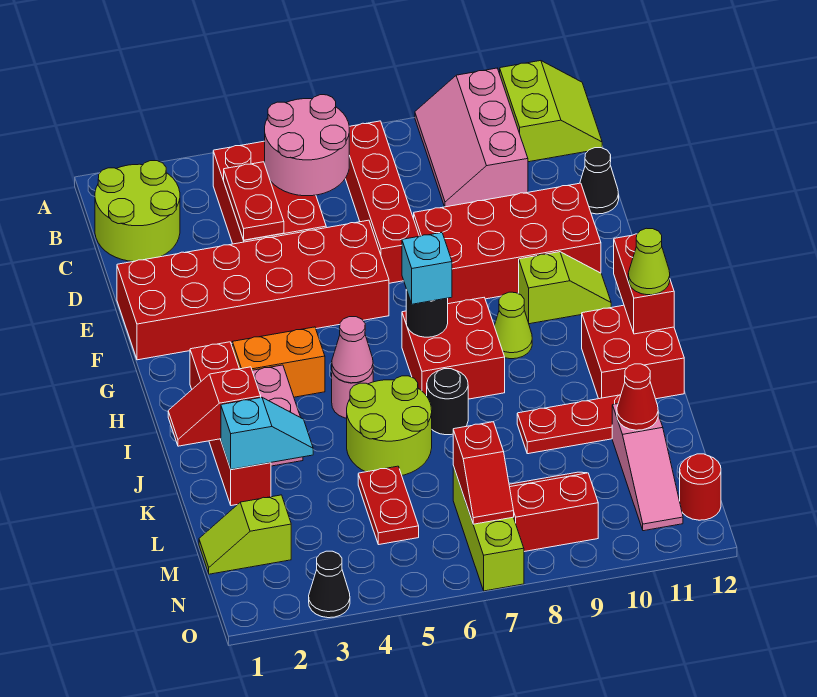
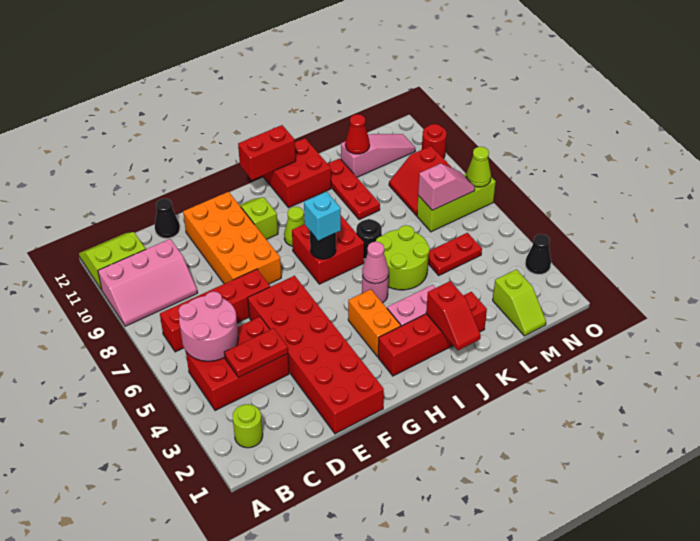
lime 2x2 round brick [95,161,180,261] -> lime 1x1 round brick [233,404,263,448]
red 2x4 brick [414,183,601,304] -> orange 2x4 brick [183,192,281,284]
lime 1x1 cone [628,228,670,295] -> lime 1x1 cone moved to [466,147,491,187]
cyan 1x2 slope [221,397,313,469] -> none
red 1x2 slope [453,422,514,524] -> pink 1x2 slope [418,163,475,210]
red 1x1 round brick [680,454,721,520] -> red 1x1 round brick moved to [422,124,447,159]

